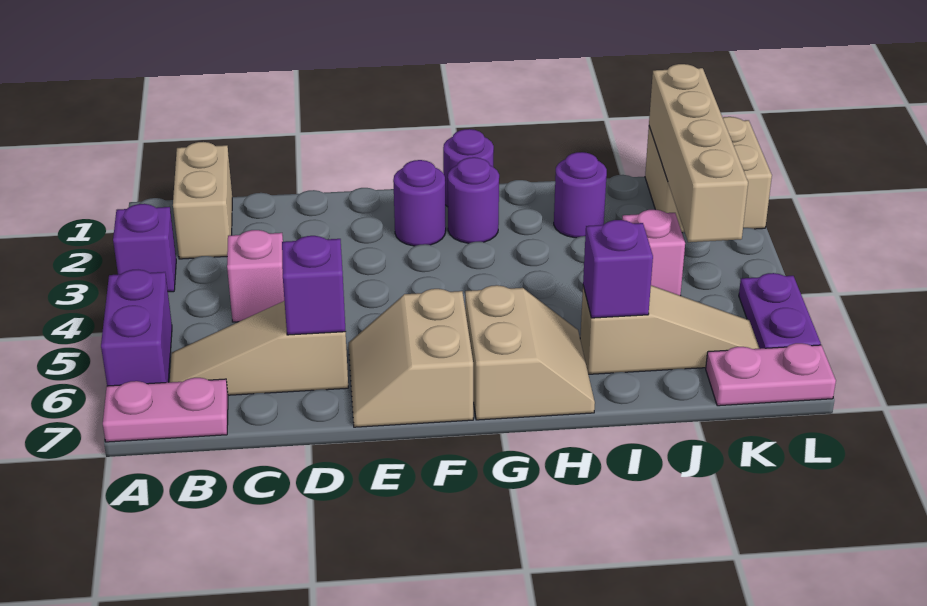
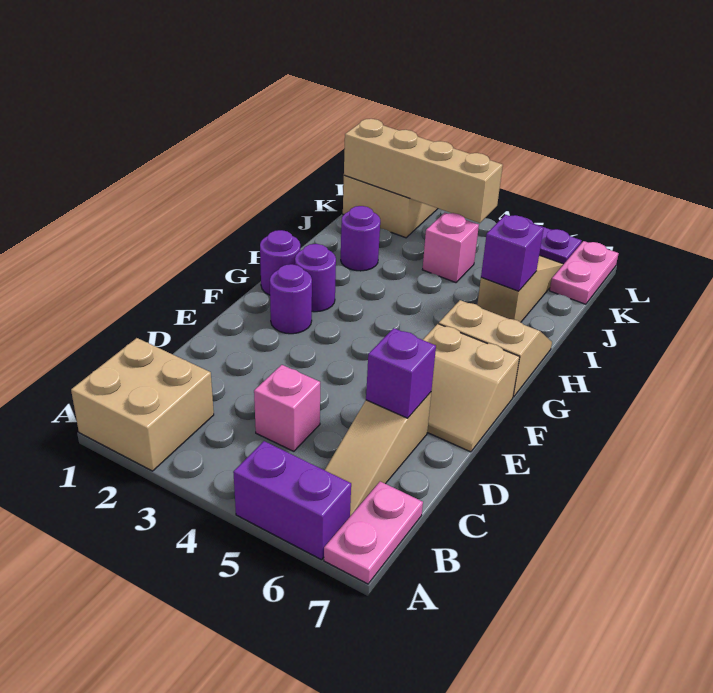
purple 1x1 brick [113,204,176,292] -> none
tan 1x2 brick [173,142,232,259] -> tan 2x2 brick [71,338,214,471]

